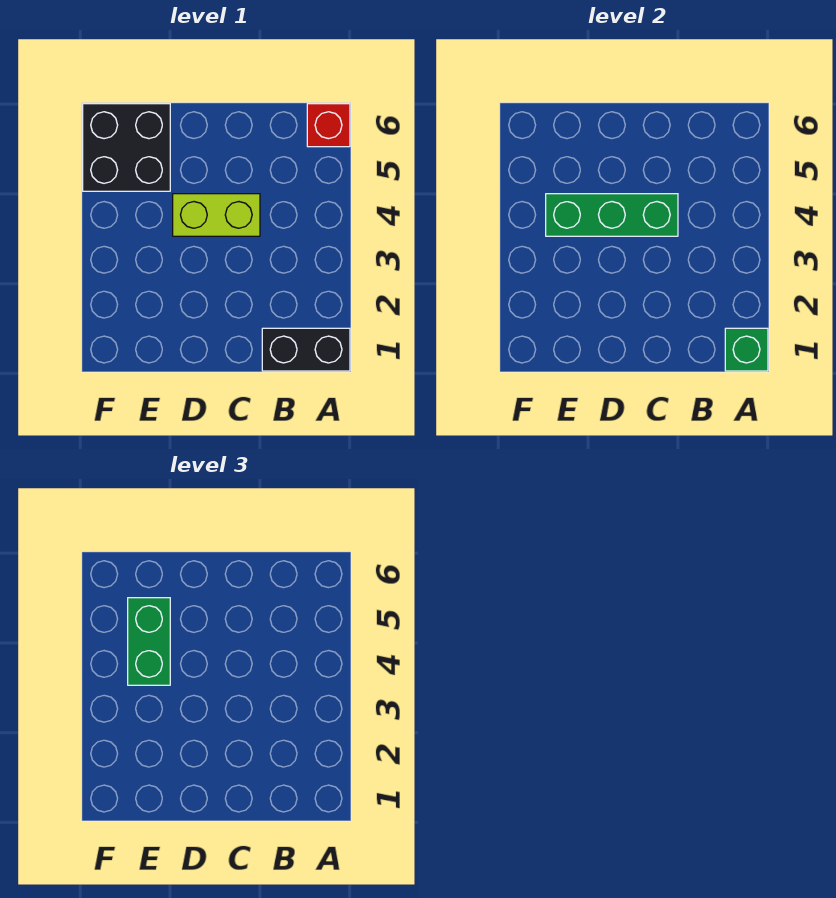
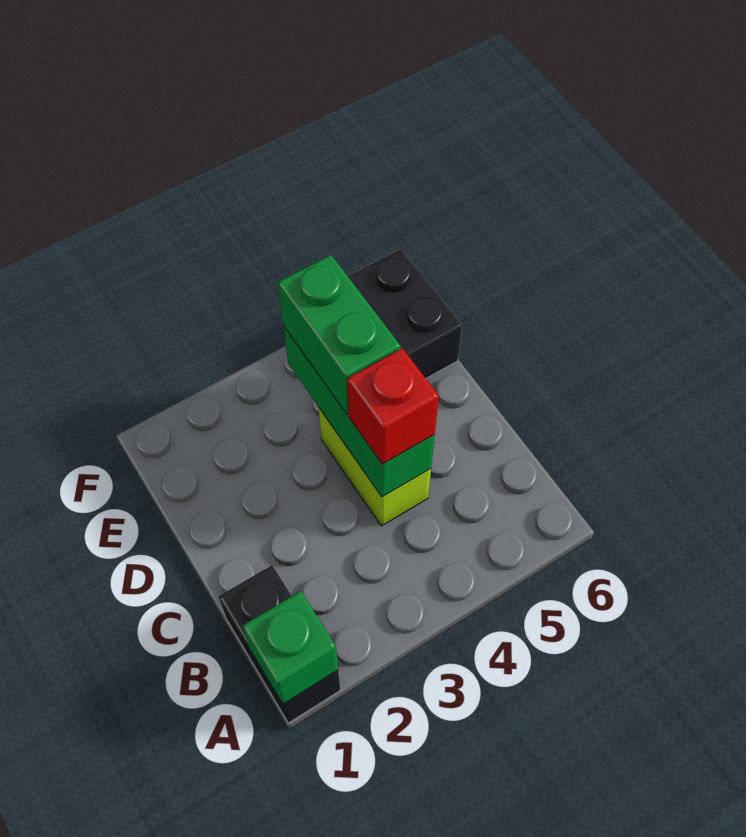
red 1x1 brick [307,104,350,147] -> red 1x1 brick moved to [347,348,439,464]
green 1x2 brick [128,598,170,685] -> green 1x2 brick turned to [278,255,401,415]

